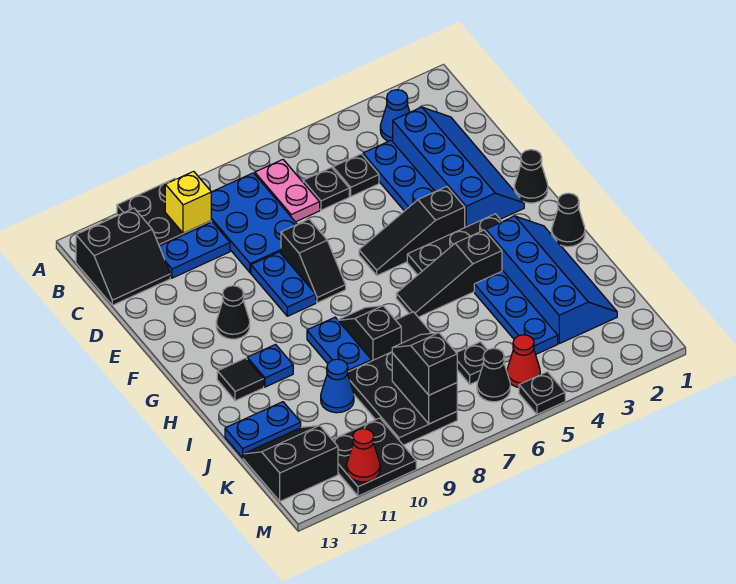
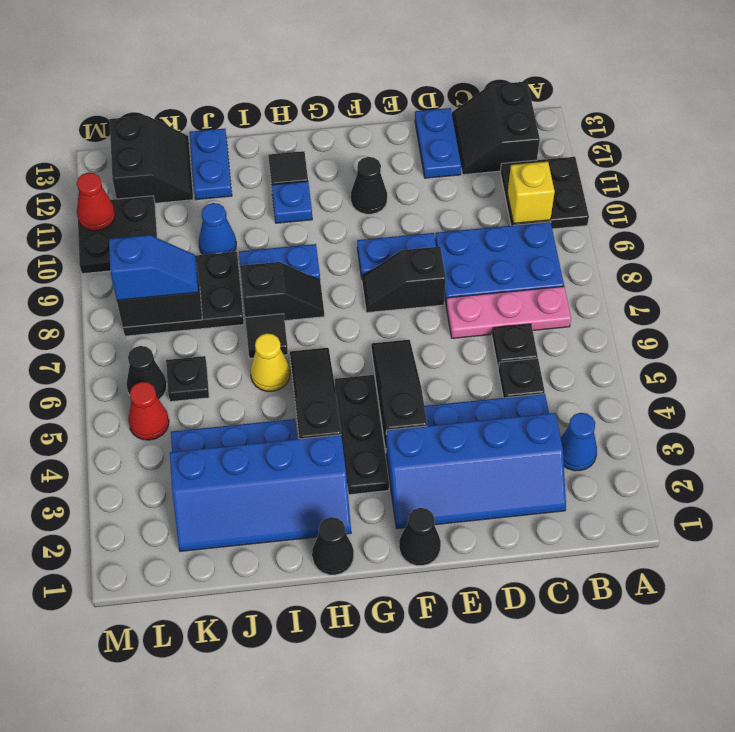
pink 1x2 plate [255,160,320,222] -> pink 1x3 plate [446,287,571,338]
blue 1x2 plate [159,222,230,278] -> blue 1x2 plate moved to [415,108,461,178]
none -> yellow 1x1 cone [251,333,290,391]
black 1x2 slope [392,333,457,395] -> blue 1x2 slope [109,235,198,300]
black 1x1 plate [519,372,565,414] -> none

